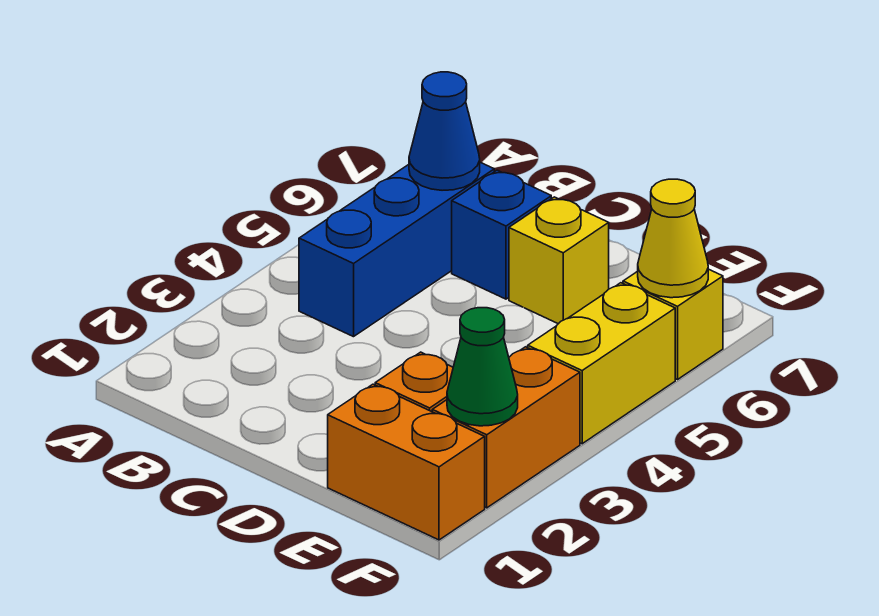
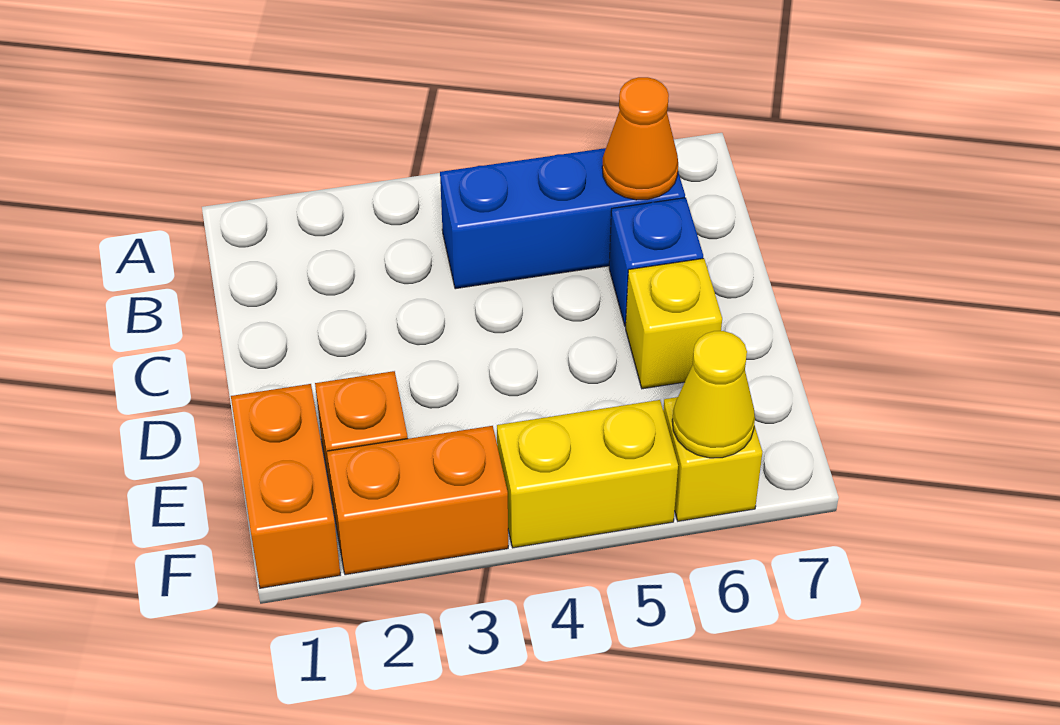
blue 1x1 cone [409,72,480,190] -> orange 1x1 cone [602,77,678,200]
green 1x1 cone [447,308,518,426] -> none

